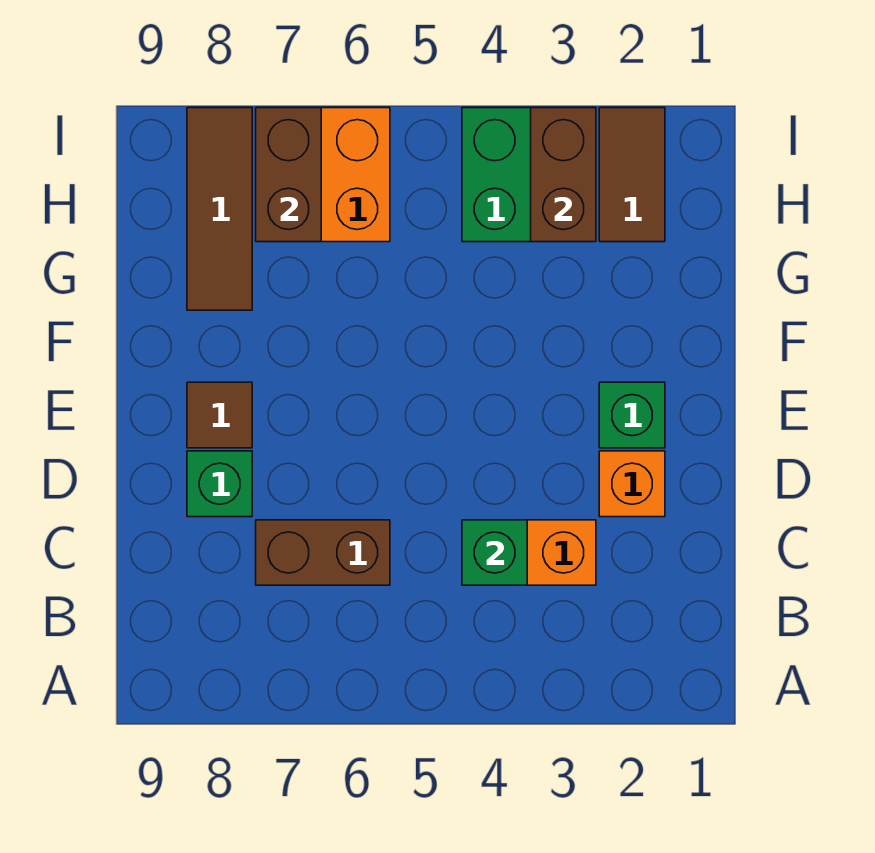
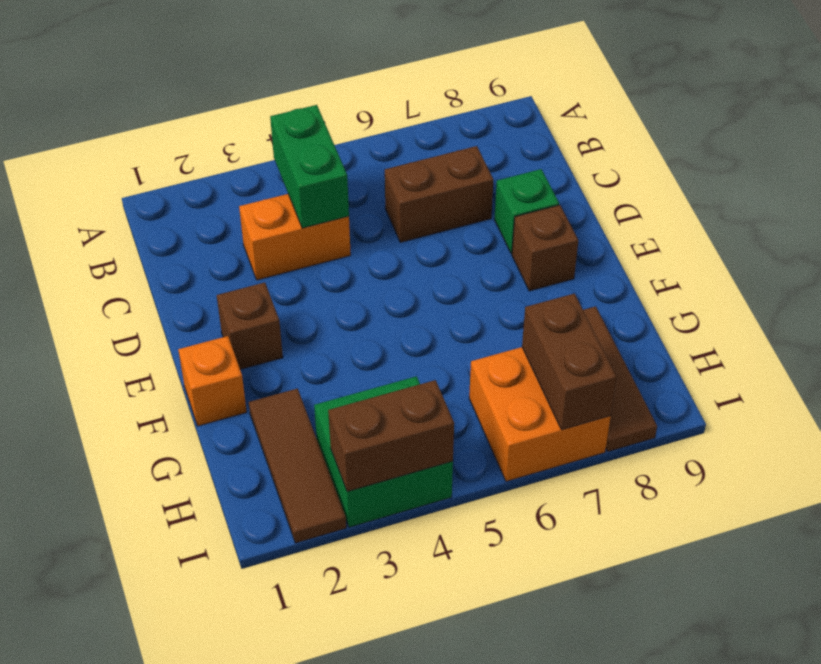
green 1x1 brick [462,520,527,585] -> green 1x2 brick [270,105,349,228]
orange 1x1 brick [599,451,665,517] -> orange 1x1 brick moved to [178,336,247,426]
green 1x1 brick [599,382,665,448] -> brown 1x1 brick [217,282,283,369]
brown 1x1 tile [187,382,252,448] -> brown 1x1 brick [512,205,578,291]
brown 1x2 tile [599,108,665,242] -> brown 1x3 tile [249,389,346,543]
brown 1x2 brick [531,108,596,242] -> brown 1x2 brick turned to [328,380,454,492]

